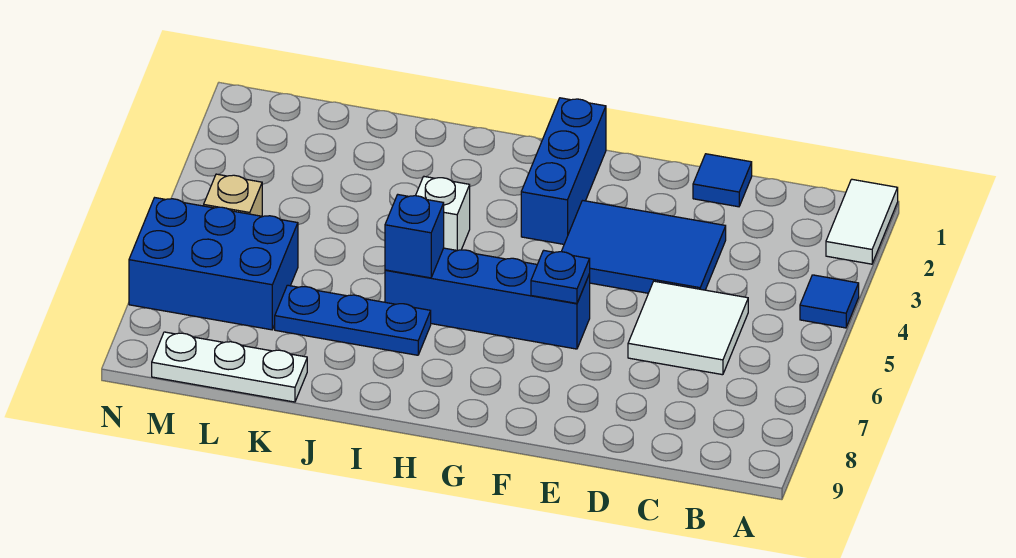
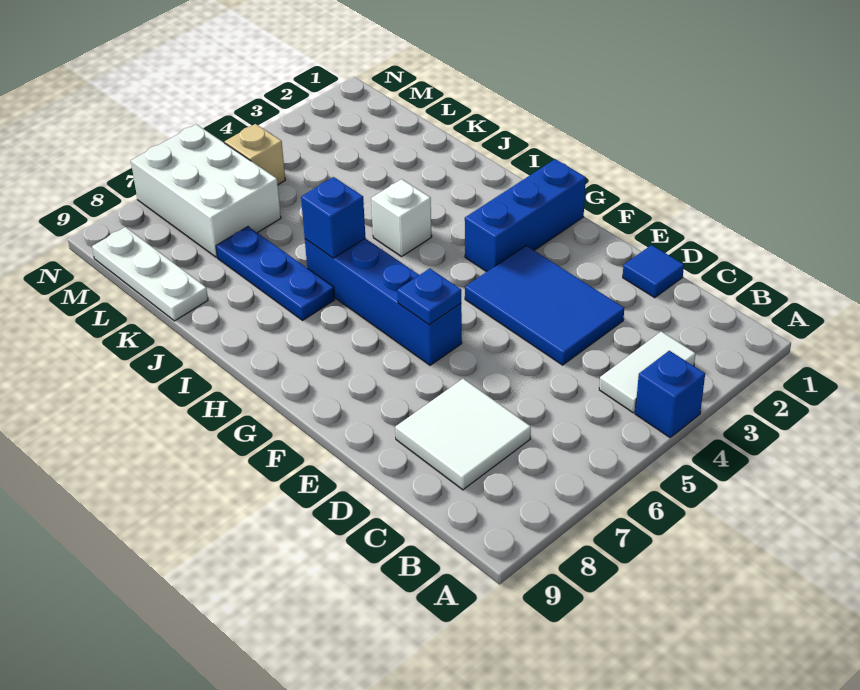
white 1x2 tile [826,179,898,264] -> white 1x2 tile moved to [599,331,696,413]
blue 1x1 tile [800,275,859,328] -> blue 1x1 brick [635,351,705,437]
white 2x2 tile [628,281,748,375] -> white 2x2 tile moved to [395,379,531,490]
blue 2x3 brick [129,198,298,330] -> white 2x3 brick [131,124,281,257]

